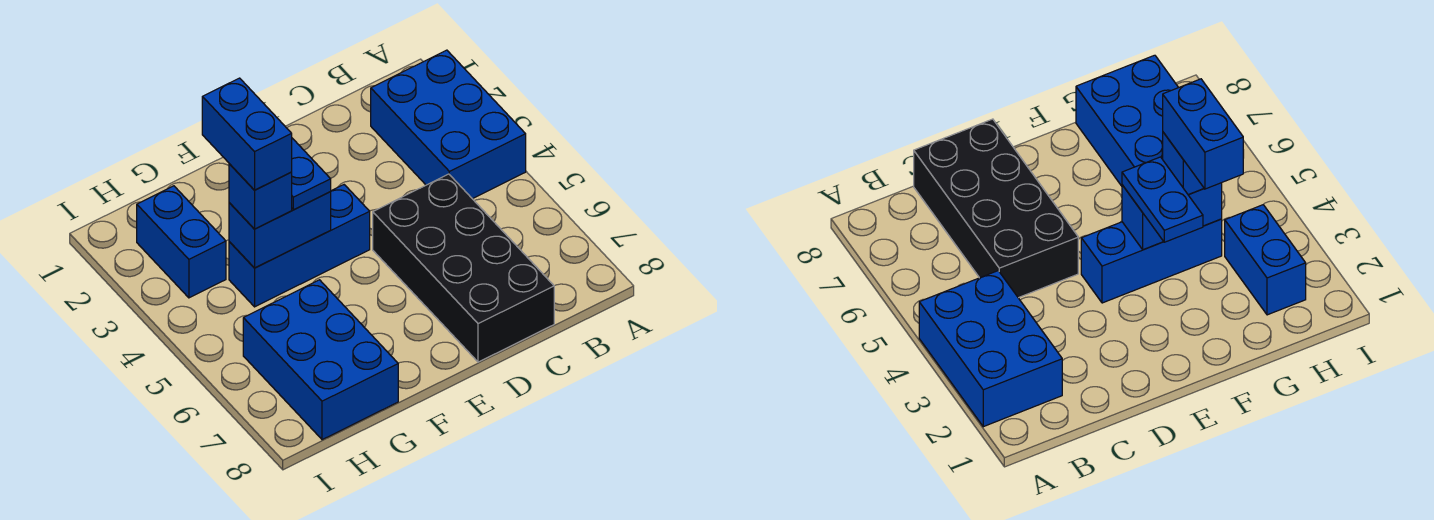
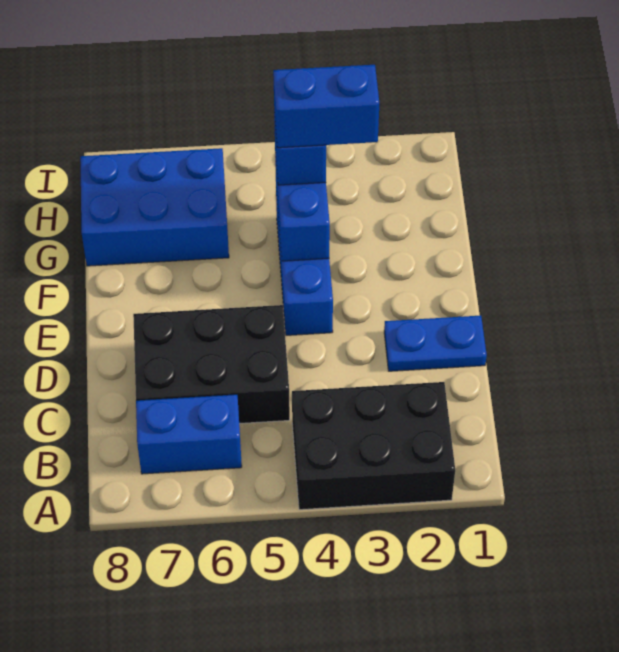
blue 2x3 brick [371,50,526,199] -> black 2x3 brick [292,382,455,510]
black 2x4 brick [373,174,554,362] -> black 2x3 brick [133,305,290,424]
blue 1x2 plate [292,138,331,210] -> blue 1x2 plate moved to [384,316,487,371]
blue 1x2 brick [137,186,226,298] -> blue 1x2 brick moved to [136,394,242,474]

